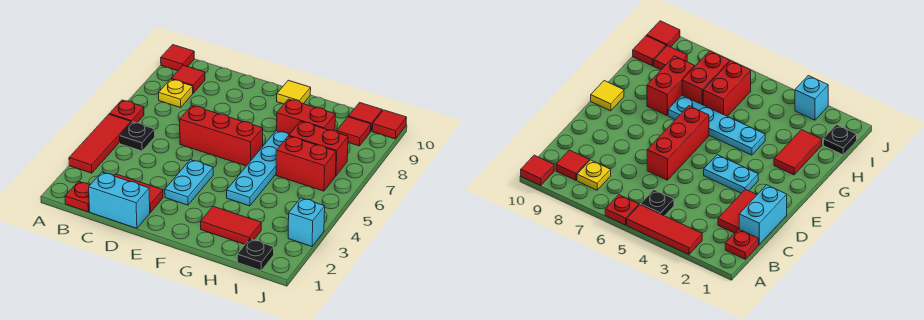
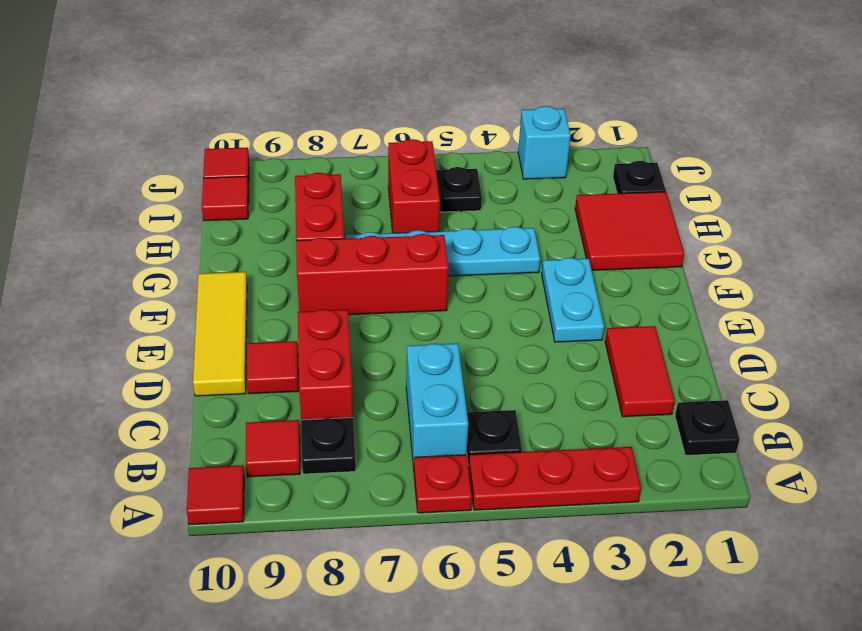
red 1x3 tile [69,114,131,173] -> red 1x3 plate [469,447,641,510]
red 1x1 plate [65,181,90,212] -> black 1x1 plate [675,400,740,456]
yellow 1x1 plate [159,79,193,107] -> black 1x1 plate [301,418,356,474]
cyan 1x2 brick [89,172,150,228] -> cyan 1x2 brick moved to [406,343,468,468]
red 1x3 brick [180,106,263,166] -> red 1x3 brick turned to [296,234,449,315]
cyan 1x2 plate [165,160,213,205] -> cyan 1x2 plate turned to [542,258,604,342]
yellow 1x1 tile [277,80,311,104] -> yellow 1x3 tile [193,272,247,396]
red 1x2 tile [201,206,261,244] -> red 2x2 tile [575,192,684,270]
red 1x2 brick [289,121,348,175] -> red 1x2 brick moved to [298,309,353,420]
none -> black 1x1 plate [436,167,482,212]
red 1x1 tile [337,117,371,146] -> red 1x1 tile moved to [247,341,299,394]

